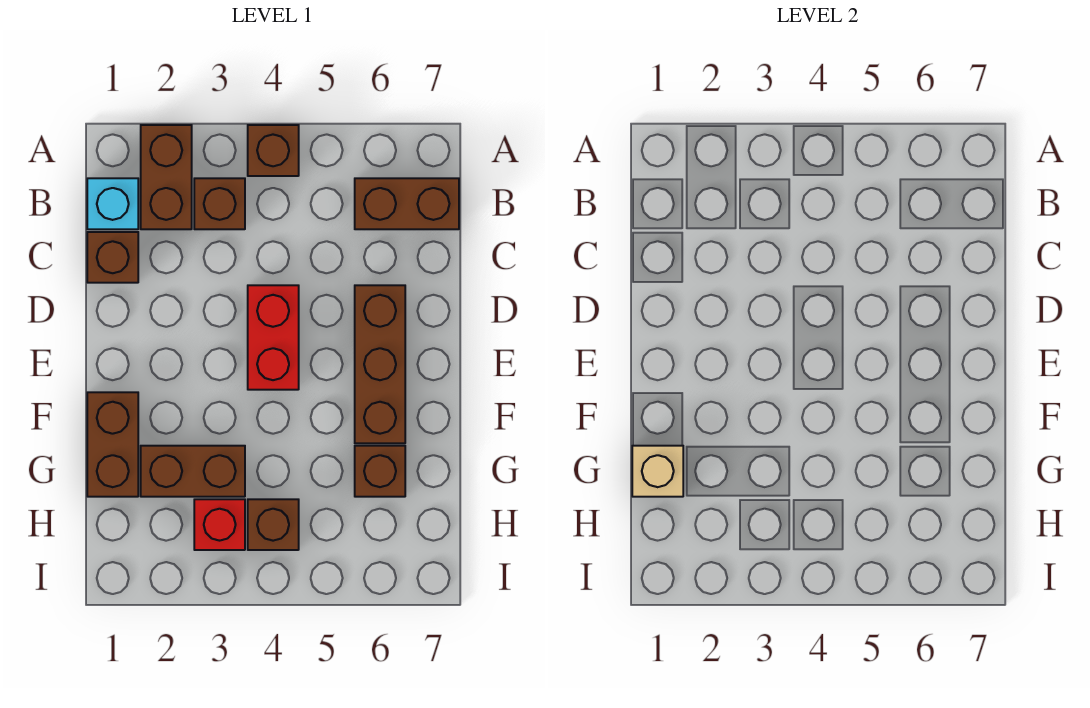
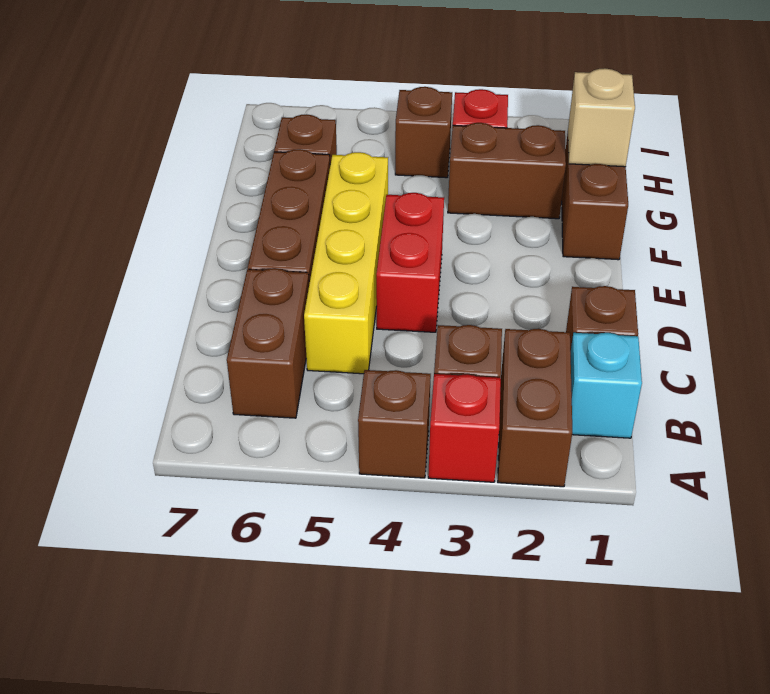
none -> red 1x1 brick [428,374,501,482]
brown 1x2 brick [355,178,459,229] -> brown 1x2 brick turned to [227,268,309,418]
none -> yellow 1x4 brick [304,152,388,374]

